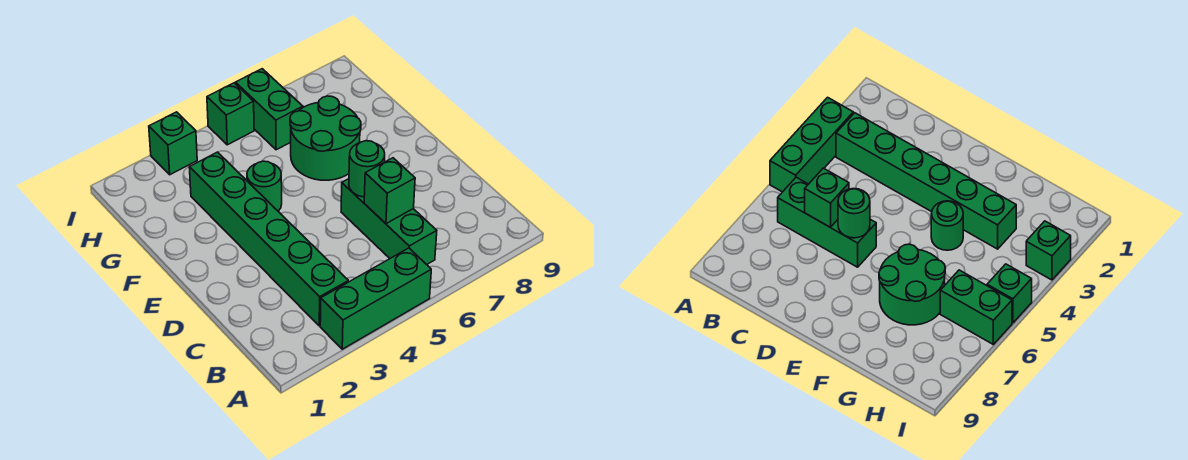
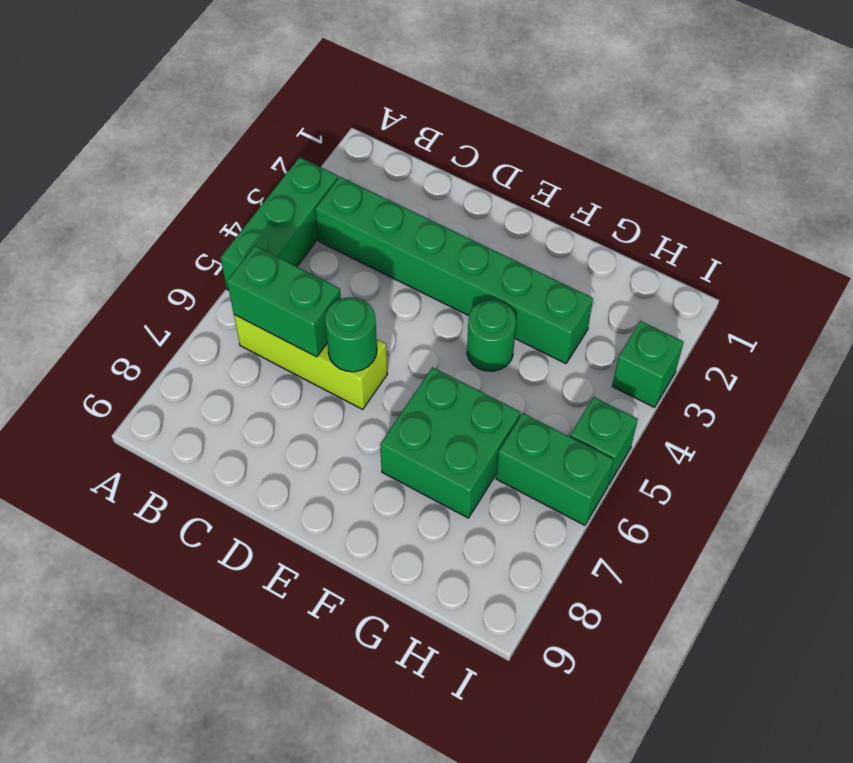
green 1x3 brick [341,179,437,265] -> lime 1x3 brick [234,315,387,409]
green 1x1 brick [364,158,415,224] -> green 1x2 brick [227,246,341,357]
green 2x2 round brick [290,96,361,180] -> green 2x2 brick [380,367,521,518]

